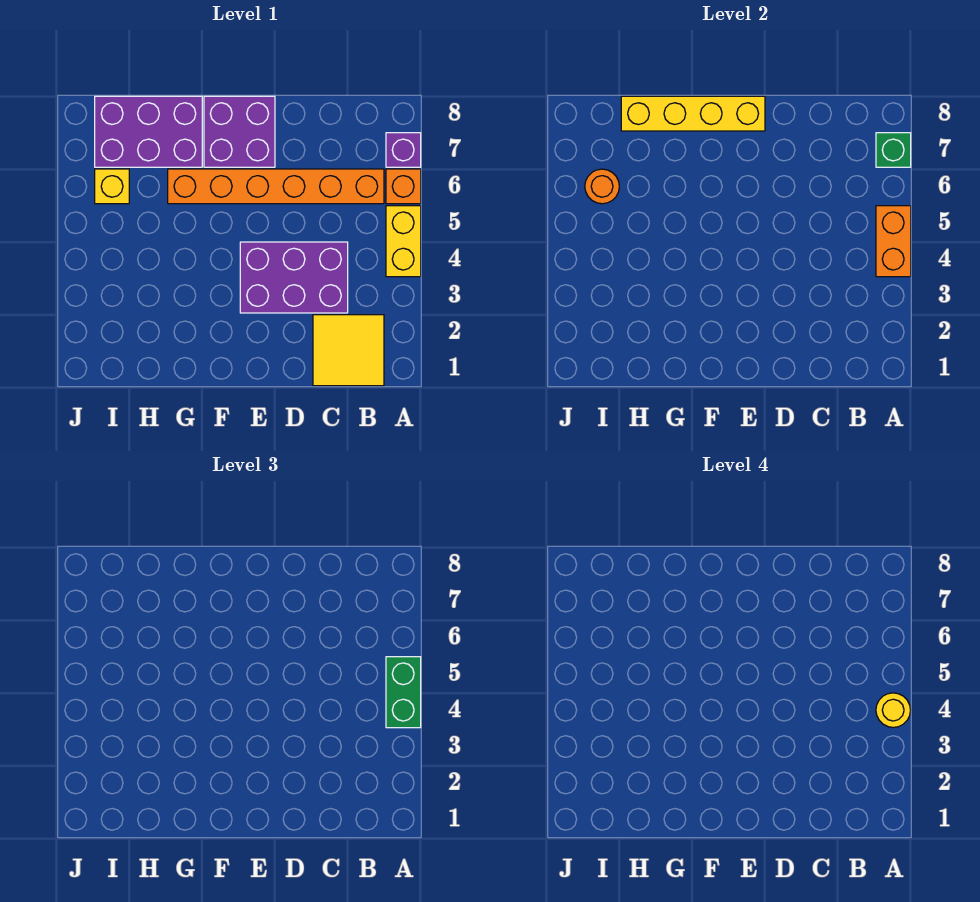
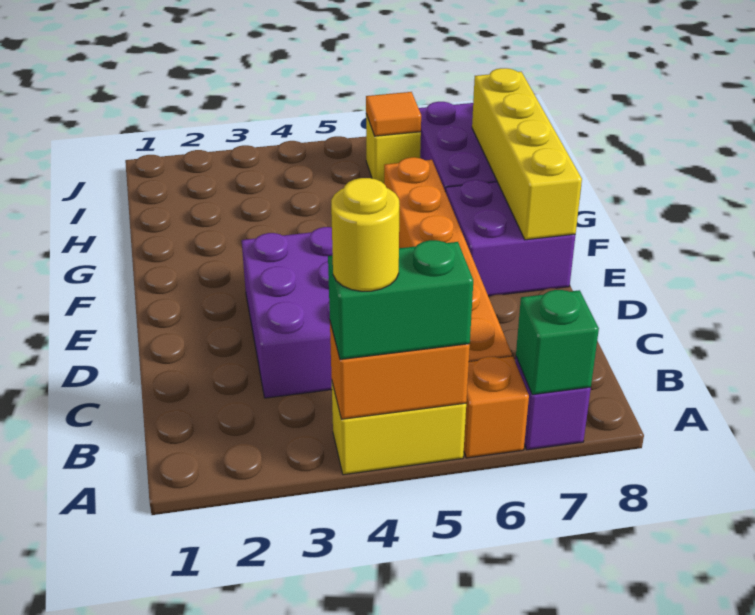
yellow 2x2 tile [313,315,384,386] -> none
orange 1x1 round brick [585,169,619,204] -> orange 1x1 tile [366,92,421,136]

